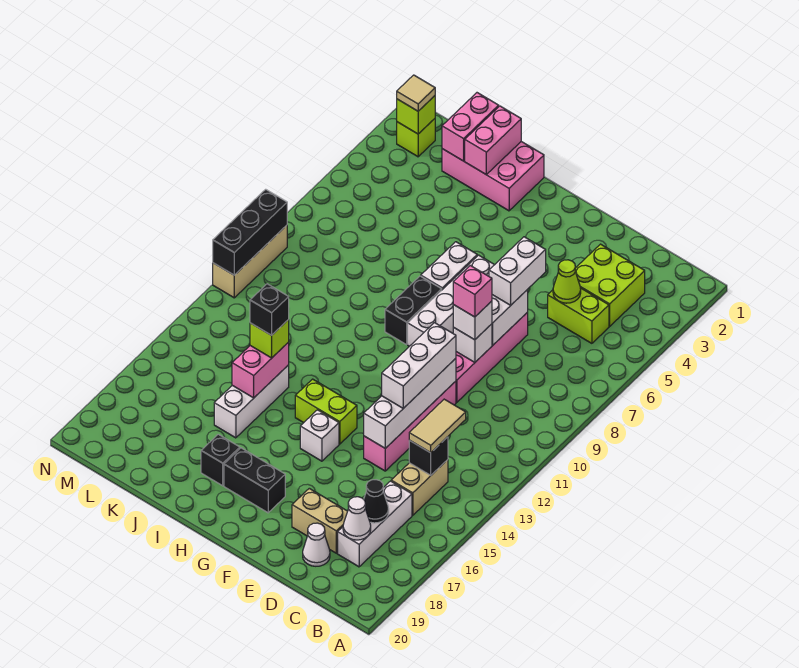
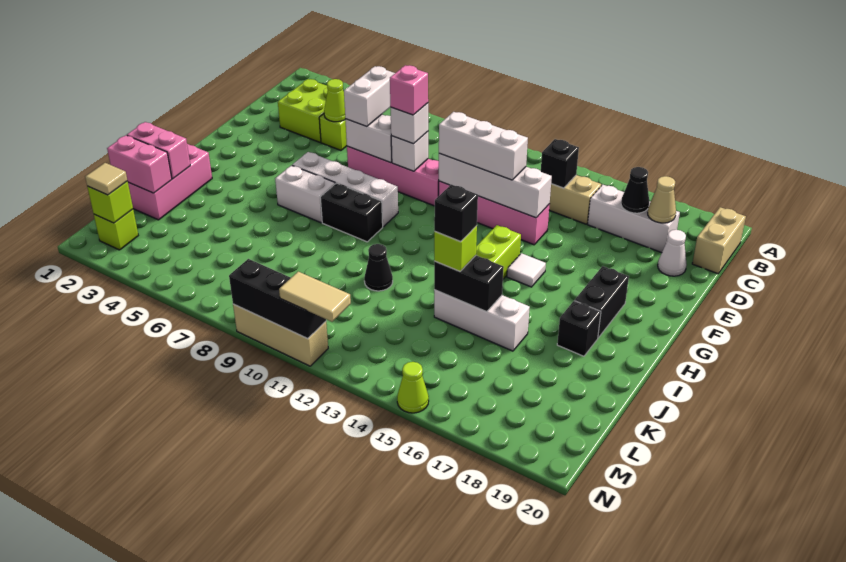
tan 1x2 tile [409,399,466,453] -> tan 1x2 tile moved to [279,272,351,322]
white 1x1 cone [343,497,371,540] -> tan 1x1 cone [648,176,676,223]
tan 1x2 brick [292,488,348,553] -> tan 1x2 brick moved to [692,207,746,274]
white 1x2 brick [489,237,546,305] -> white 1x2 brick turned to [344,66,395,127]
white 1x1 brick [300,410,339,461] -> white 1x1 tile [507,253,546,287]
none -> black 1x1 cone [364,244,393,291]
pink 1x2 brick [232,342,289,398] -> black 1x2 brick [434,255,504,312]
none -> lime 1x1 cone [397,362,429,413]

